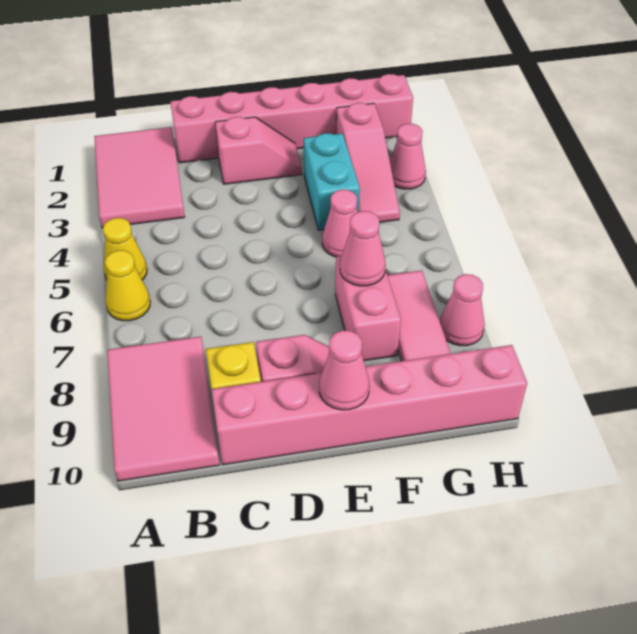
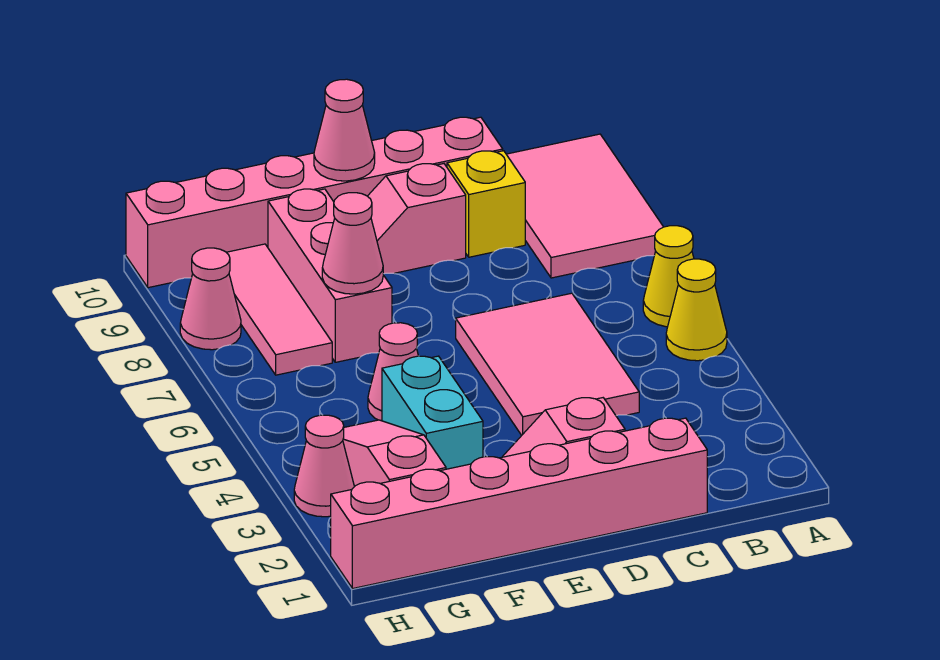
pink 2x3 tile [94,127,185,228] -> pink 2x3 tile moved to [456,293,639,435]
pink 1x2 brick [335,256,401,361] -> pink 1x3 brick [268,189,392,362]

